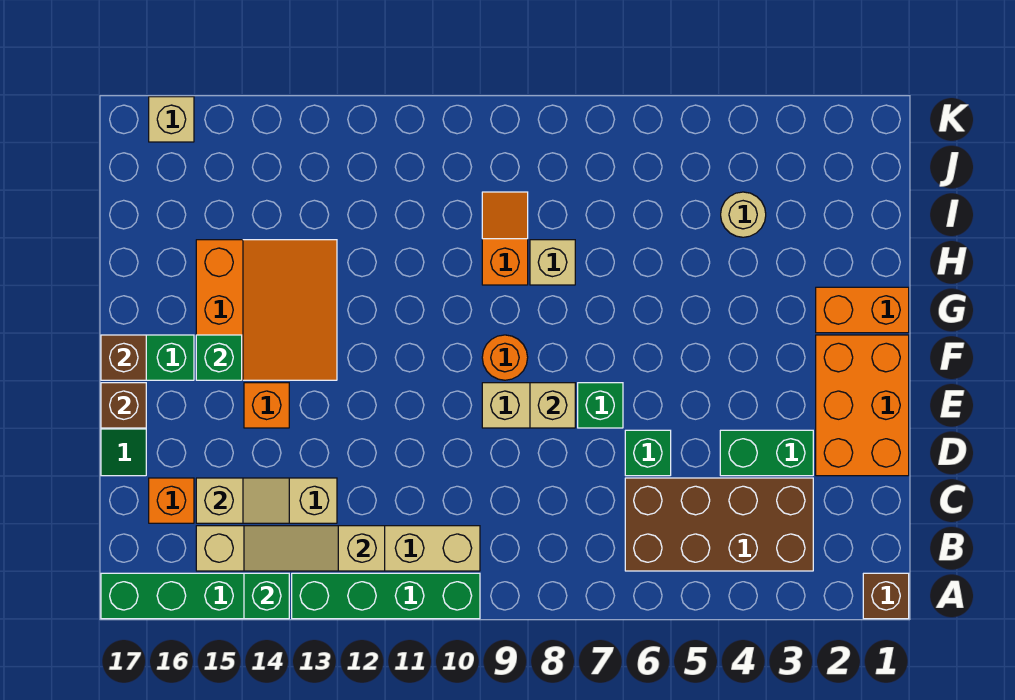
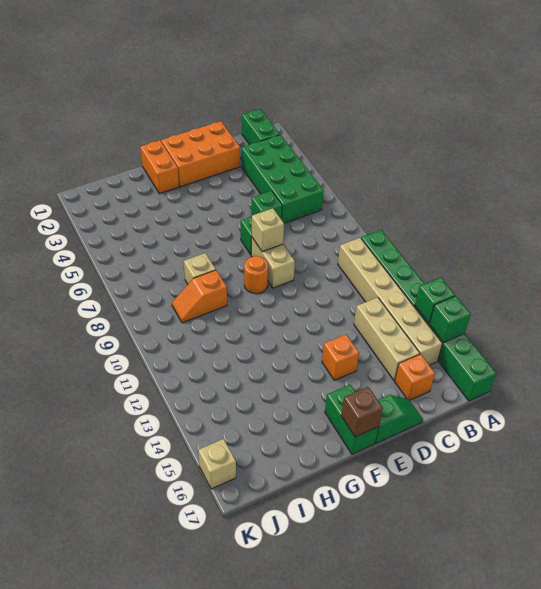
brown 1x1 brick [863,573,909,619] -> none
brown 2x4 brick [625,478,813,571] -> green 2x4 brick [242,135,324,223]
tan 1x3 slope [244,526,385,571] -> none
tan 1x2 slope [196,478,289,523] -> none
green 1x2 brick [720,430,813,476] -> green 1x2 brick moved to [242,109,280,145]
brown 1x1 brick [101,383,146,428] -> none
orange 3x3 slope [196,240,337,380] -> none
green 1x1 brick [196,335,242,380] -> green 1x1 brick moved to [430,296,471,342]
tan 1x1 round brick [721,192,766,237] -> none

